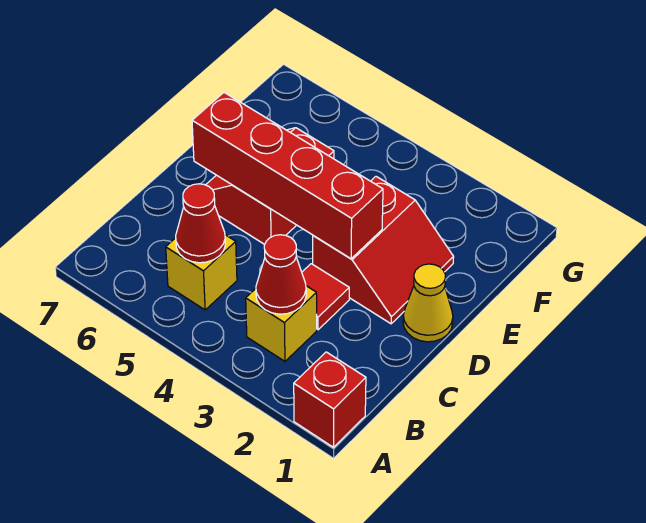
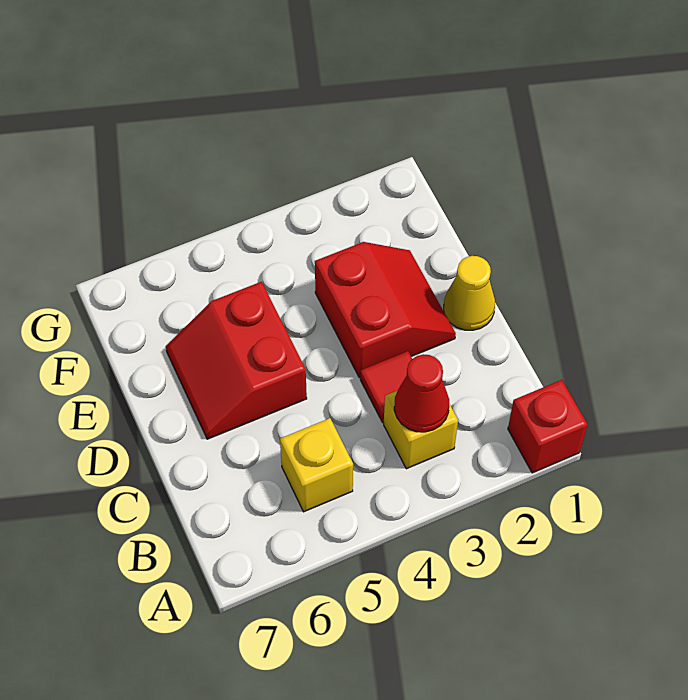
red 1x1 cone [176,184,225,263] -> none
red 1x4 brick [192,93,383,259] -> none

